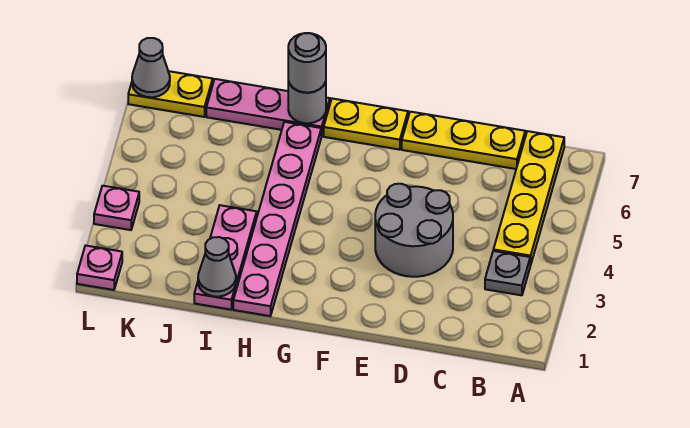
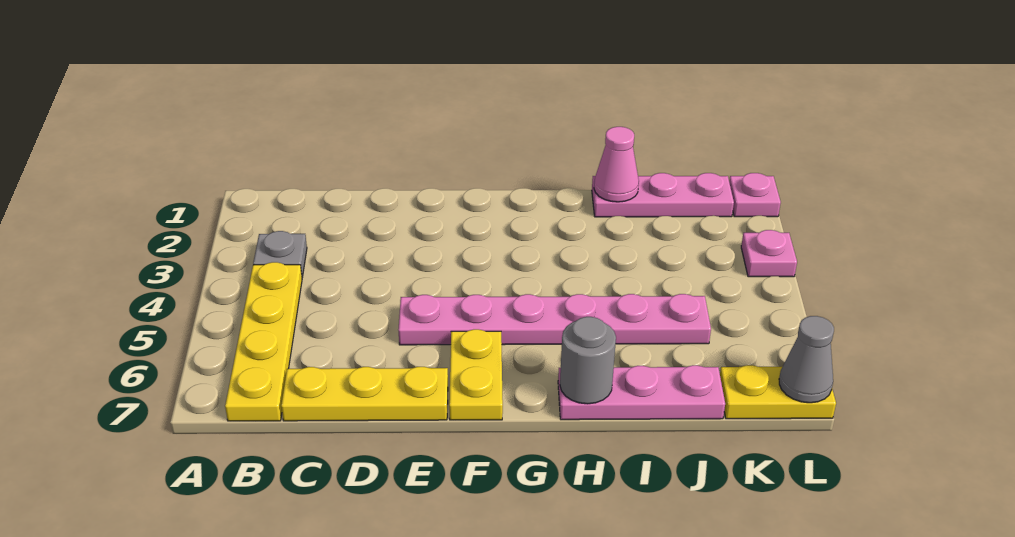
grey 2x2 round brick [375,184,453,277] -> none
yellow 1x2 plate [324,99,408,150] -> yellow 1x2 plate turned to [449,329,503,420]
pink 1x6 plate [233,122,321,316] -> pink 1x6 plate turned to [398,294,711,345]
grey 1x1 round brick [288,33,326,93] -> none
pink 1x3 plate [194,205,257,310] -> pink 1x3 plate turned to [592,173,734,217]
grey 1x1 cone [198,237,236,297] -> pink 1x1 cone [594,127,639,202]

